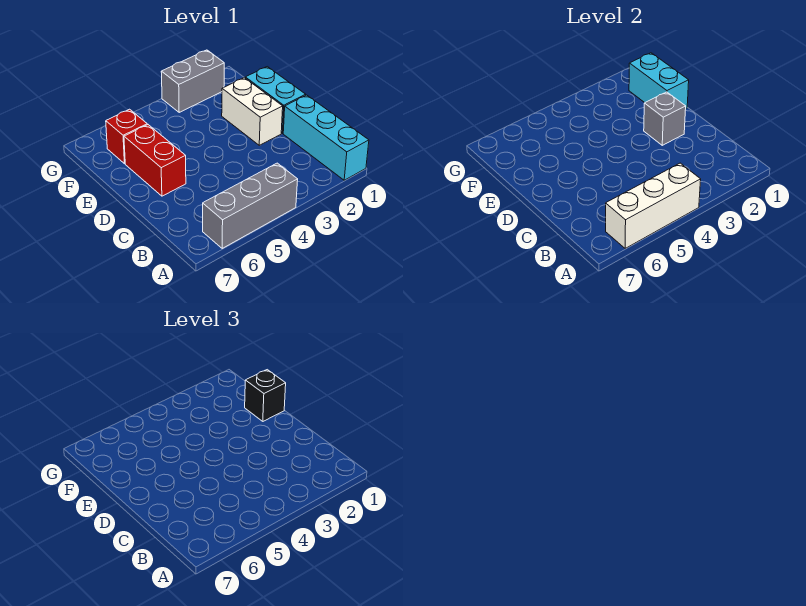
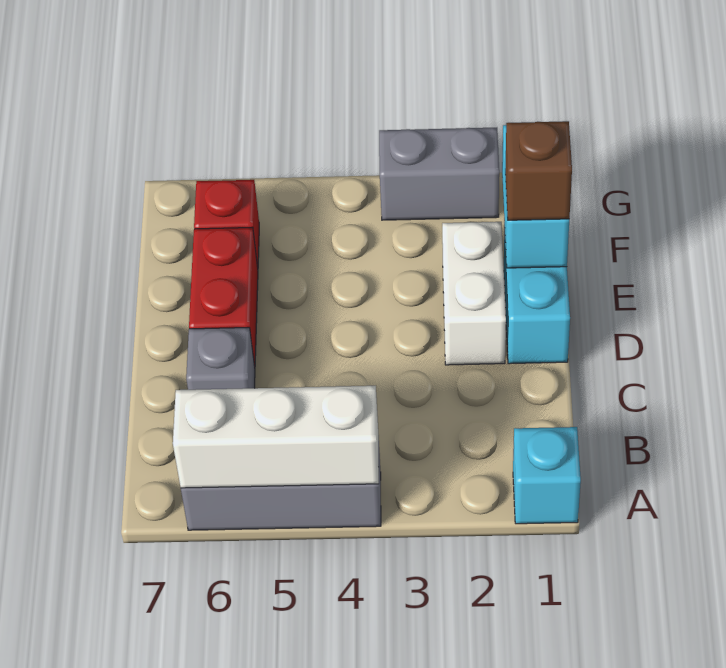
cyan 1x3 brick [283,95,369,180] -> cyan 1x1 brick [513,427,581,524]
grey 1x1 brick [644,92,686,145] -> grey 1x1 brick moved to [186,328,255,390]
black 1x1 brick [245,370,286,421] -> brown 1x1 brick [505,121,572,220]

